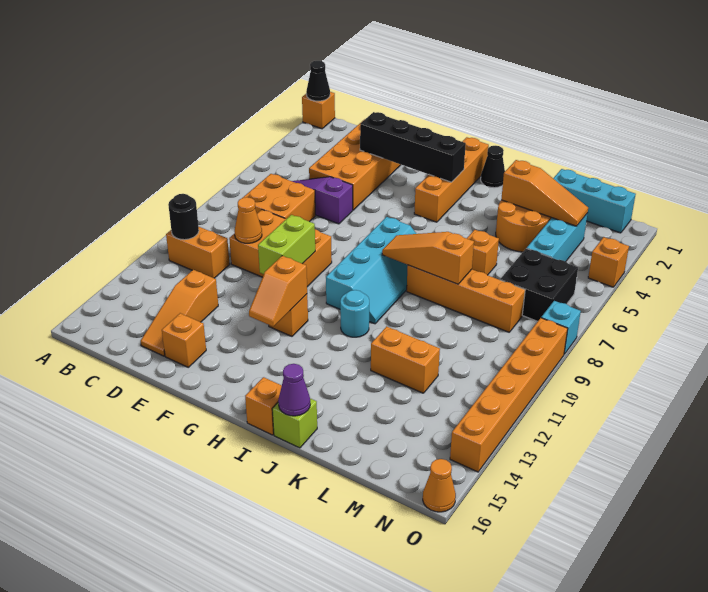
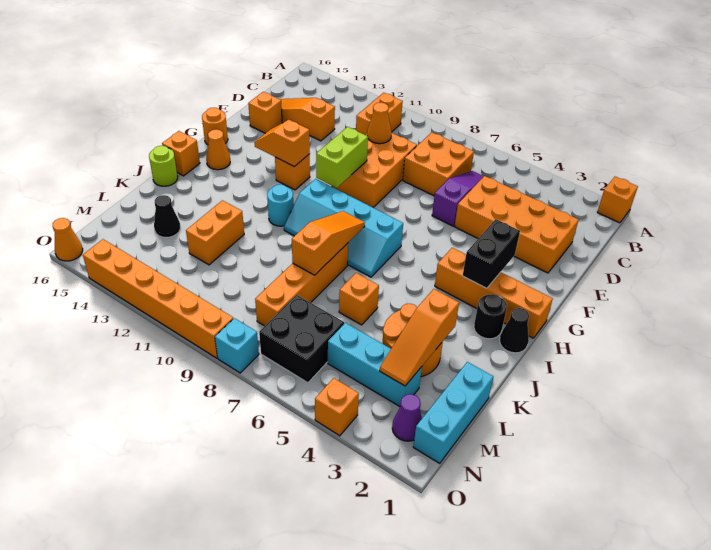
black 1x1 cone [306,61,330,101] -> black 1x1 cone moved to [154,195,180,237]
black 1x1 round brick [168,194,199,240] -> black 1x1 round brick moved to [474,294,507,339]
black 1x4 brick [360,112,466,182] -> black 1x2 brick [463,219,520,288]
lime 1x2 brick [258,215,315,274] -> lime 1x2 brick turned to [316,127,368,188]
none -> orange 1x1 round brick [202,107,228,145]
none -> orange 1x1 cone [206,130,230,170]
lime 1x1 brick [272,398,317,448] -> lime 1x1 round brick [149,146,178,186]
purple 1x1 cone [278,364,310,416] -> purple 1x1 cone moved to [392,394,422,441]

